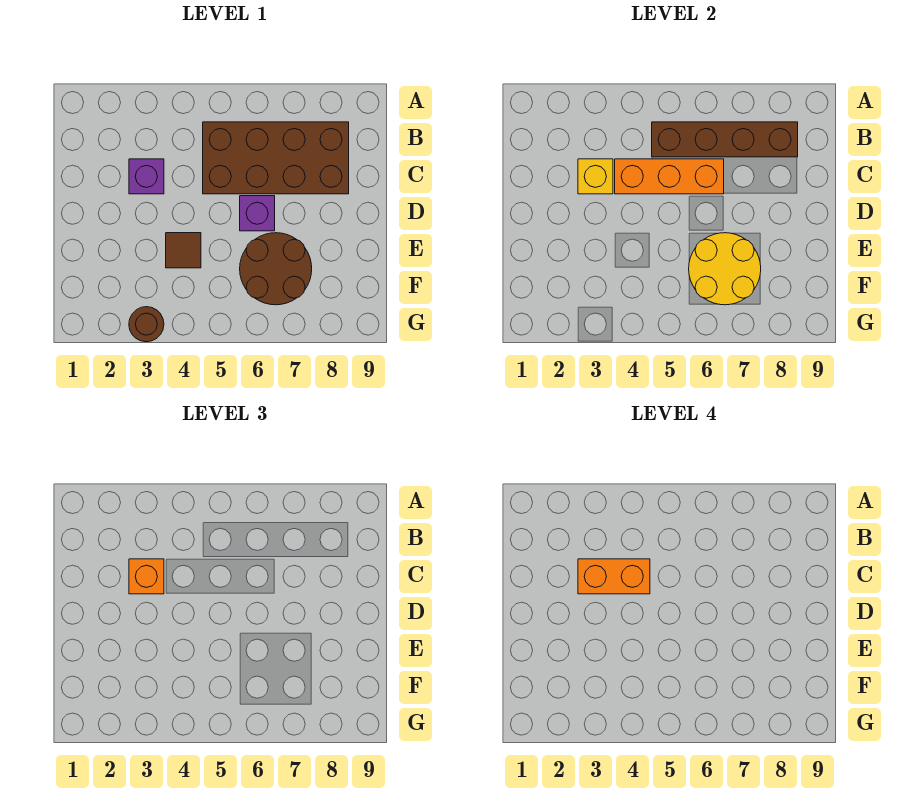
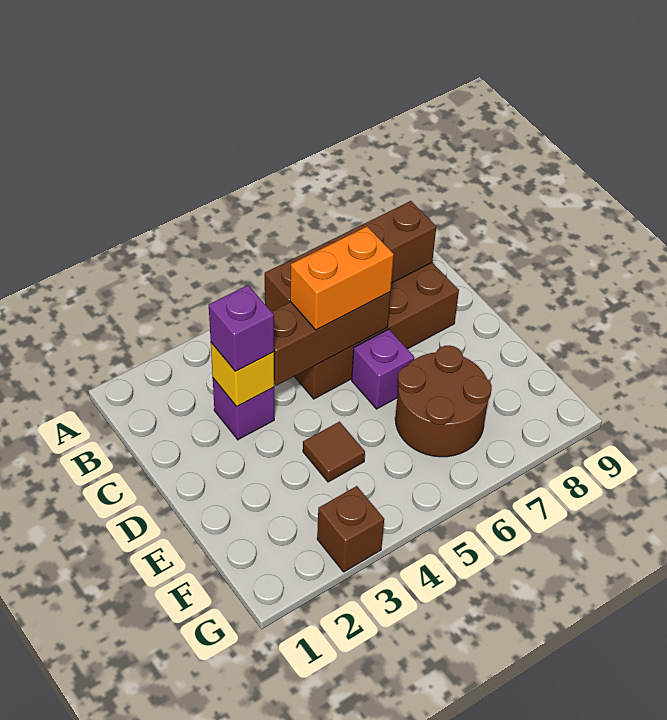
orange 1x1 brick [129,559,164,594] -> purple 1x1 brick [209,285,274,371]
orange 1x2 brick [578,559,650,594] -> orange 1x2 brick moved to [290,227,394,330]
orange 1x3 brick [615,159,724,194] -> brown 1x3 brick [271,292,391,386]
yellow 2x2 round brick [689,233,761,305] -> none
brown 1x1 round brick [129,307,164,342] -> brown 1x1 brick [317,486,384,572]

